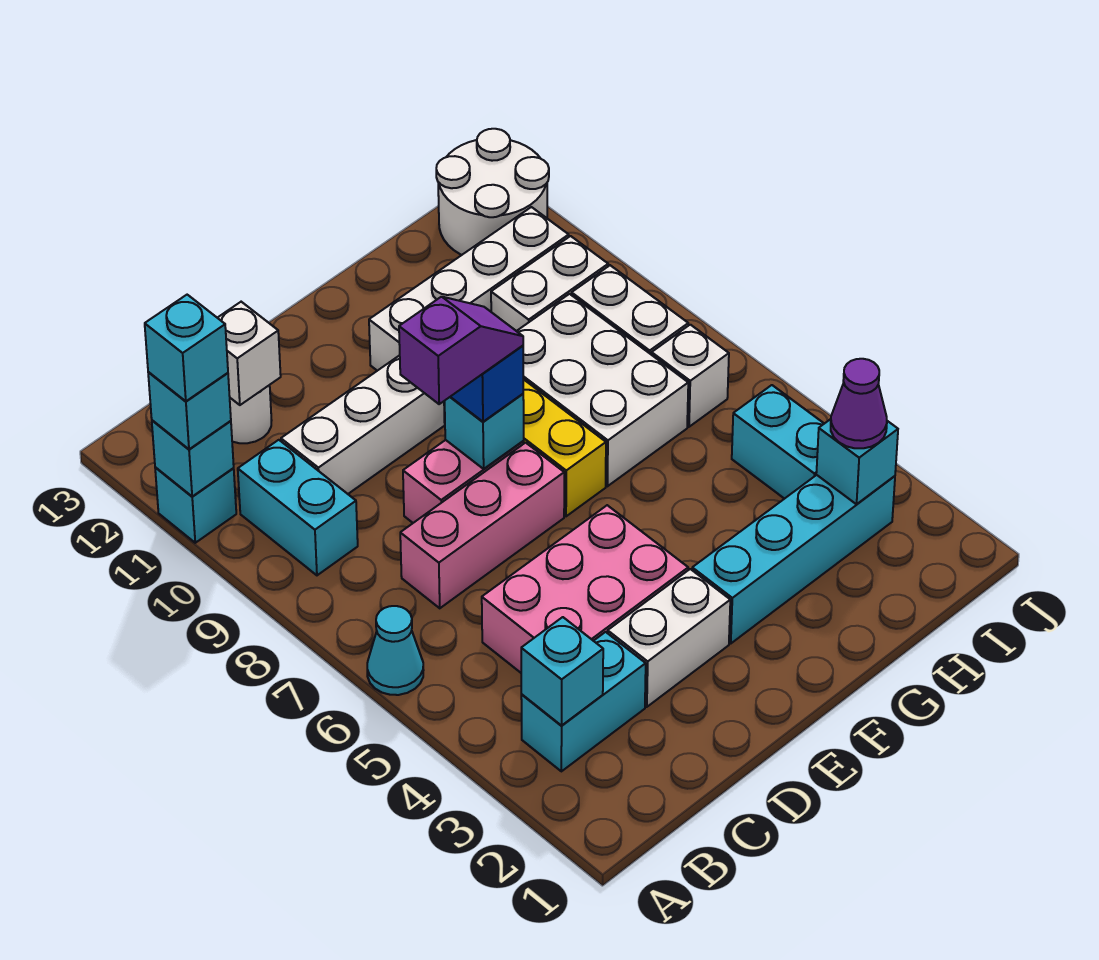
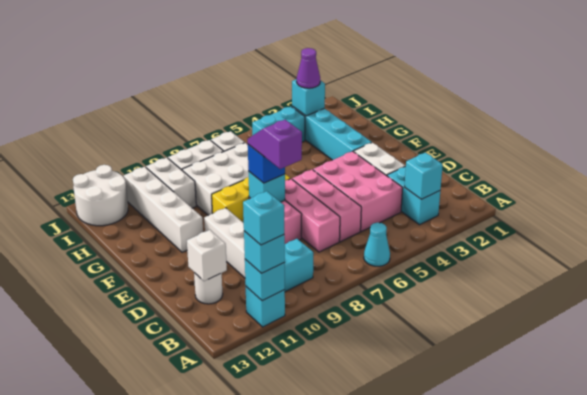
none -> pink 1x3 brick [292,170,361,242]

